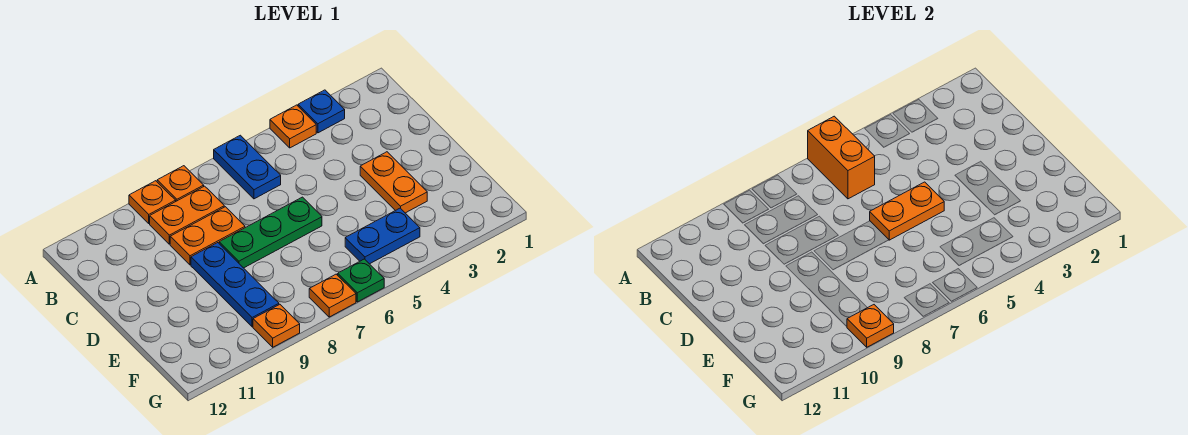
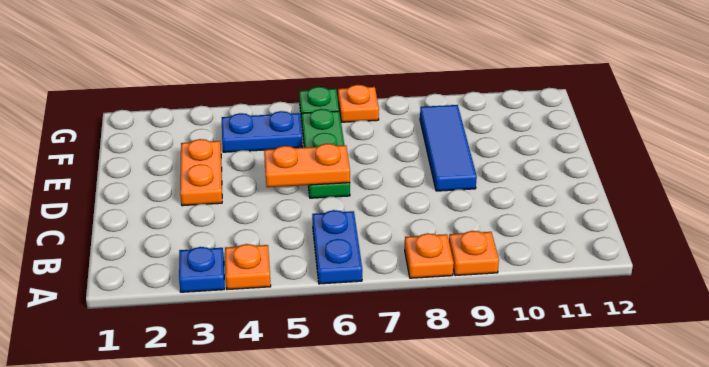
orange 1x2 brick [808,116,875,199] -> none
orange 1x2 plate [150,186,224,244] -> none
orange 1x2 plate [170,207,245,265] -> none
green 1x3 plate [219,197,322,268] -> green 1x3 plate turned to [302,109,350,198]
blue 1x3 plate [191,243,279,327] -> blue 1x3 tile [420,105,477,191]
orange 1x1 plate [253,305,300,347] -> none
orange 1x1 plate [847,305,894,347] -> none

